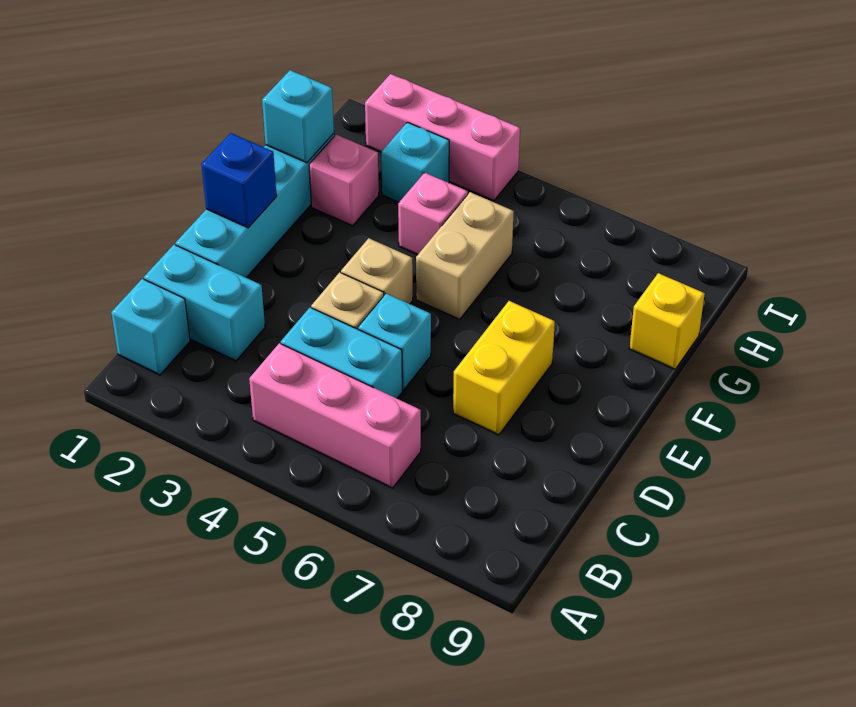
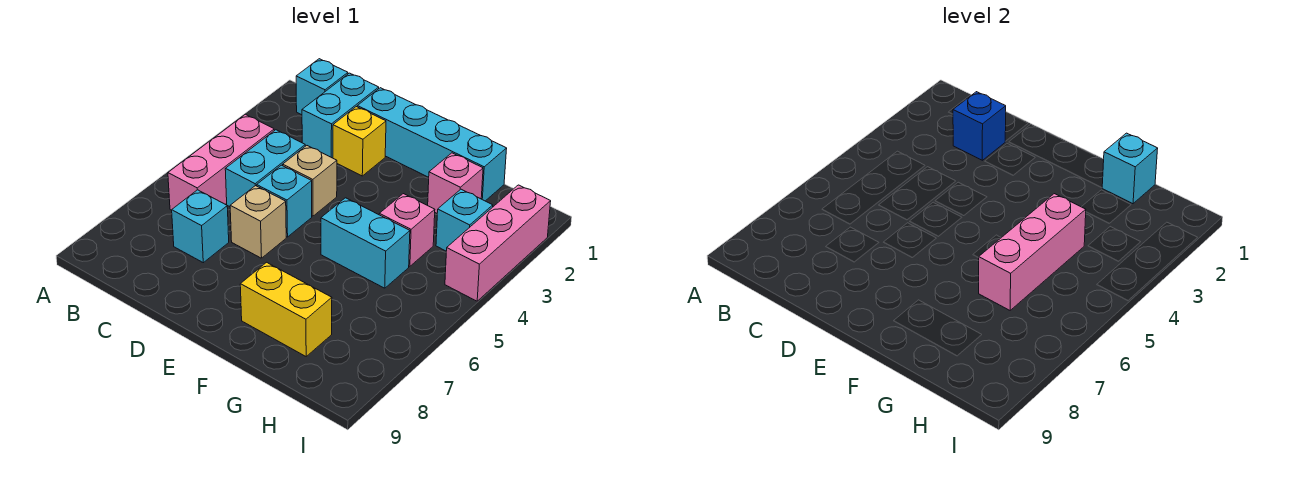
none -> cyan 1x1 brick [172,190,229,263]
yellow 1x2 brick [453,301,555,435] -> yellow 1x2 brick moved to [240,262,332,356]
blue 1x1 brick [201,133,277,228] -> blue 1x1 brick moved to [953,92,1006,160]
tan 1x1 brick [341,238,413,304] -> tan 1x1 brick moved to [230,186,286,258]
tan 1x2 brick [416,192,514,319] -> cyan 1x2 brick [321,198,410,288]
none -> pink 1x3 brick [978,194,1086,310]
yellow 1x1 brick [629,273,705,369] -> yellow 1x1 brick moved to [333,107,386,176]

